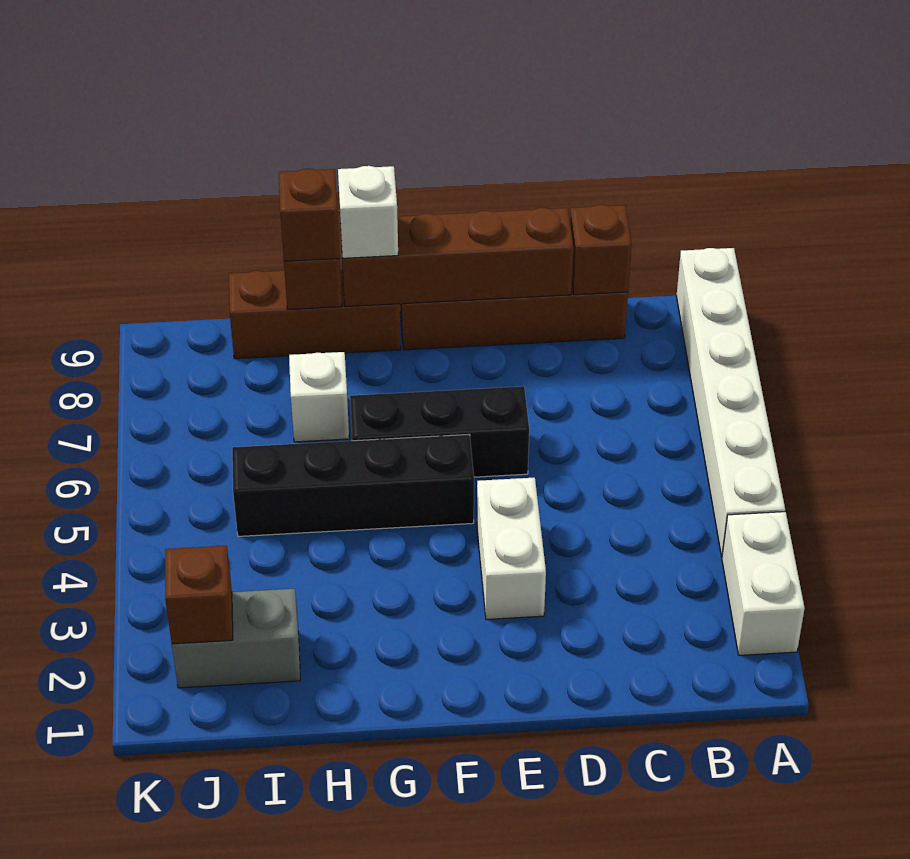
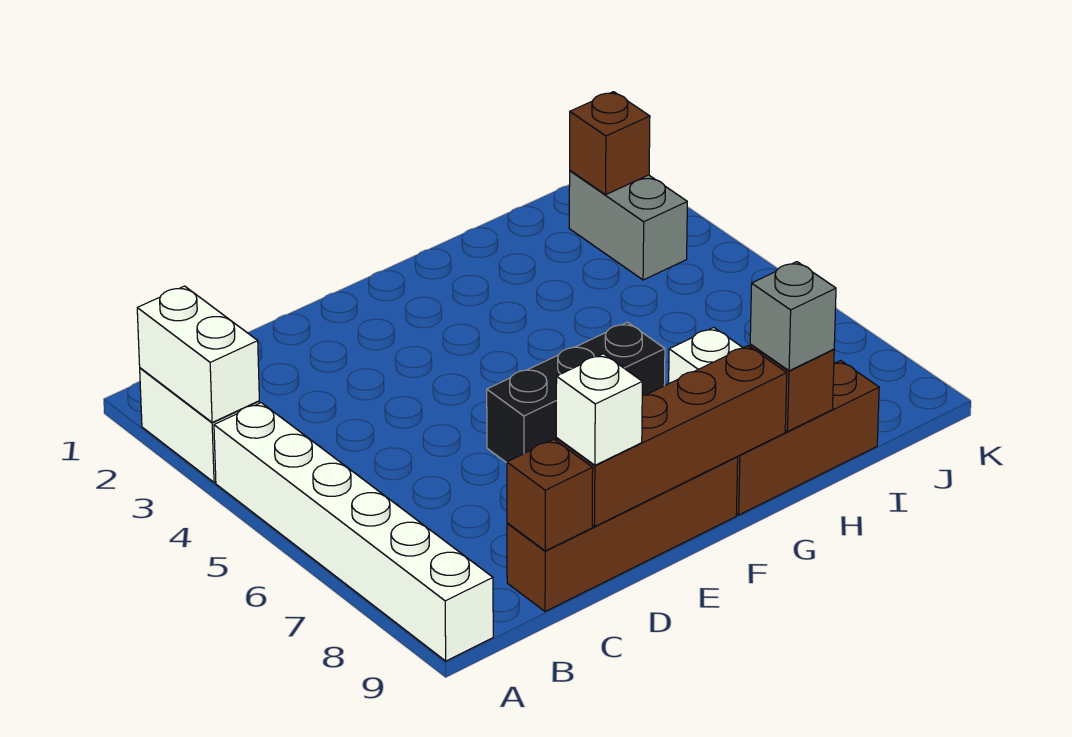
white 1x2 brick [477,478,546,619] -> white 1x2 brick moved to [137,286,259,423]
black 1x4 brick [232,435,474,536] -> none
white 1x1 brick [338,166,398,258] -> white 1x1 brick moved to [556,354,642,465]
brown 1x1 brick [279,169,340,261] -> grey 1x1 brick [750,262,836,371]
grey 1x2 brick [172,589,300,688] -> grey 1x2 brick turned to [569,171,687,280]

